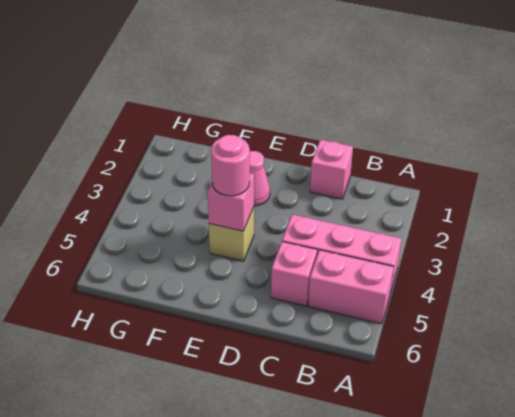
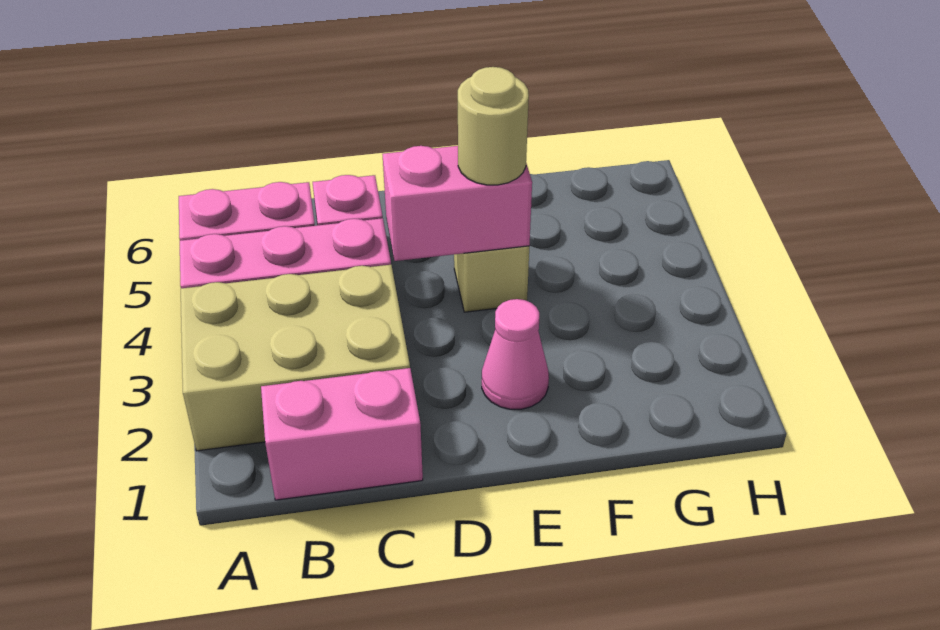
none -> tan 2x3 brick [181,265,410,451]
pink 1x1 brick [310,140,353,199] -> pink 1x2 brick [261,368,423,500]
pink 1x1 brick [208,173,254,231] -> pink 1x2 brick [383,146,532,261]
pink 1x1 round brick [211,135,250,196] -> tan 1x1 round brick [458,67,529,185]

